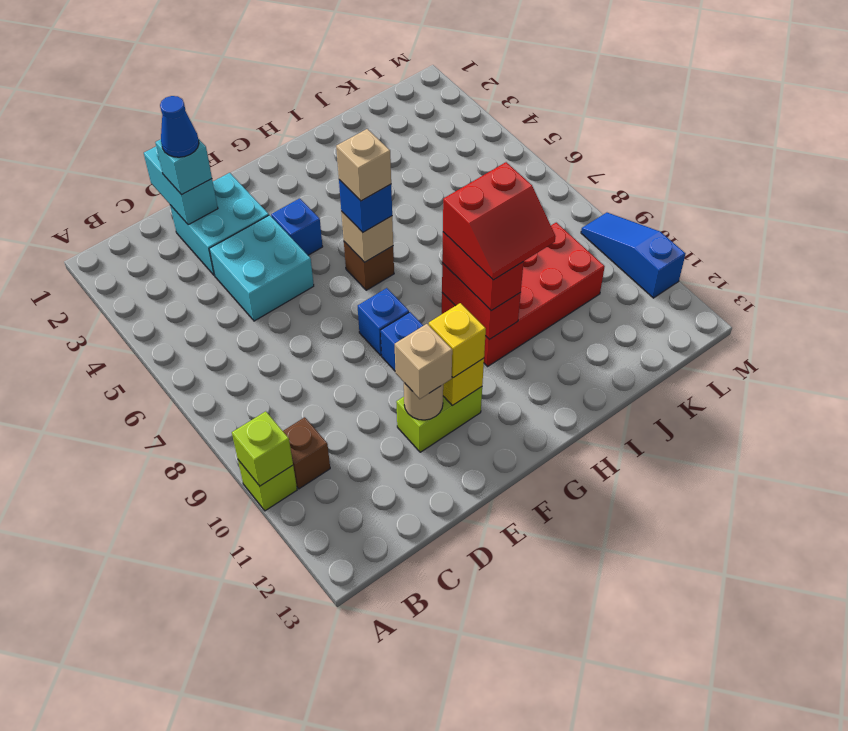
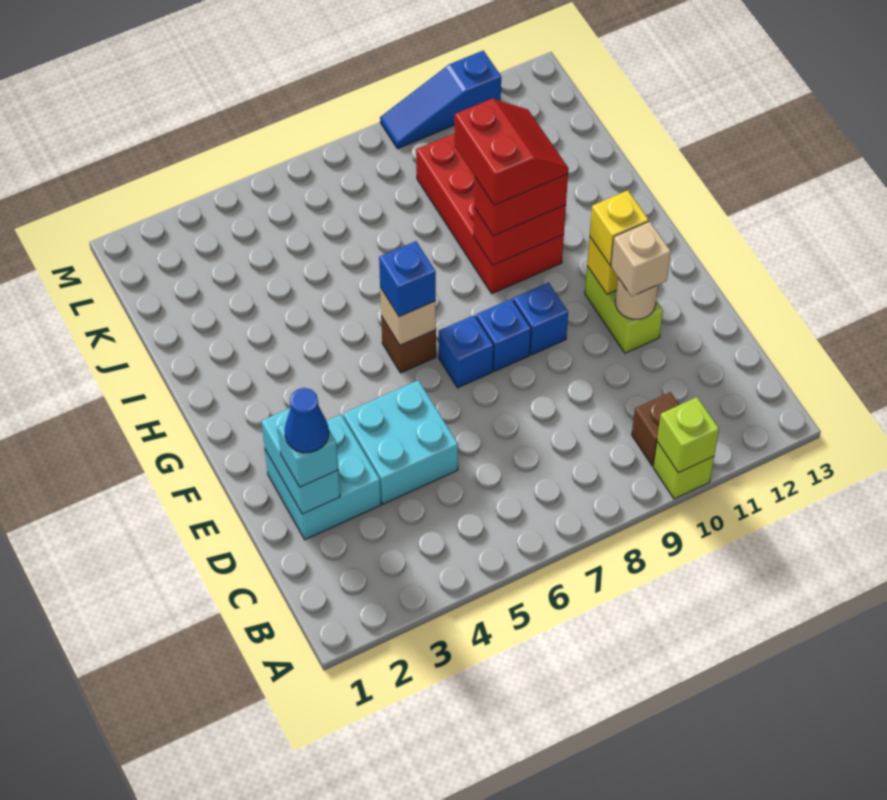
cyan 1x2 brick [144,147,218,225] -> cyan 1x2 brick turned to [261,408,340,514]
blue 1x1 brick [271,198,323,255] -> blue 1x1 brick moved to [439,315,494,388]
tan 1x1 brick [336,129,391,201] -> none

